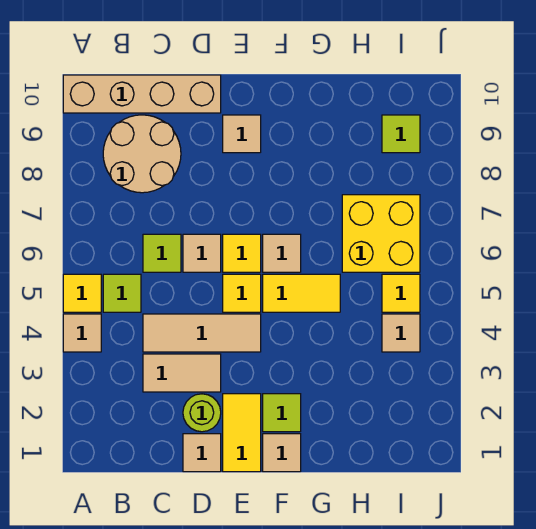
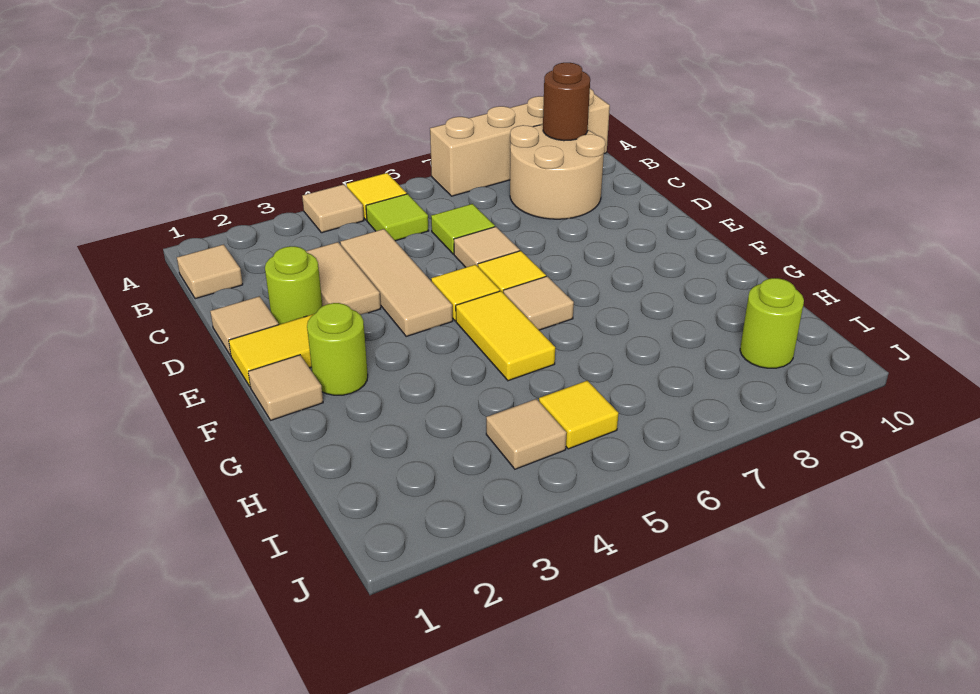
tan 1x4 brick [63,75,221,113] -> tan 1x4 brick turned to [430,89,610,196]
none -> brown 1x1 round brick [543,63,590,141]
tan 1x1 tile [223,115,261,153] -> tan 1x1 tile moved to [177,244,243,299]
lime 1x1 tile [263,394,301,432] -> lime 1x1 round brick [307,303,368,395]
yellow 2x2 brick [342,195,420,272] -> none
lime 1x1 tile [382,115,420,153] -> lime 1x1 round brick [740,278,804,368]

